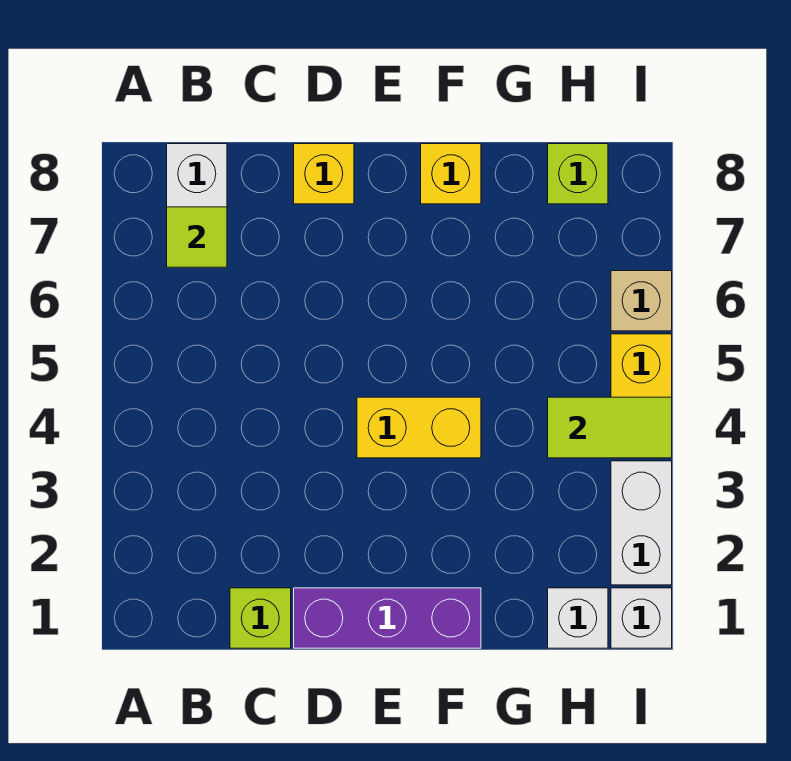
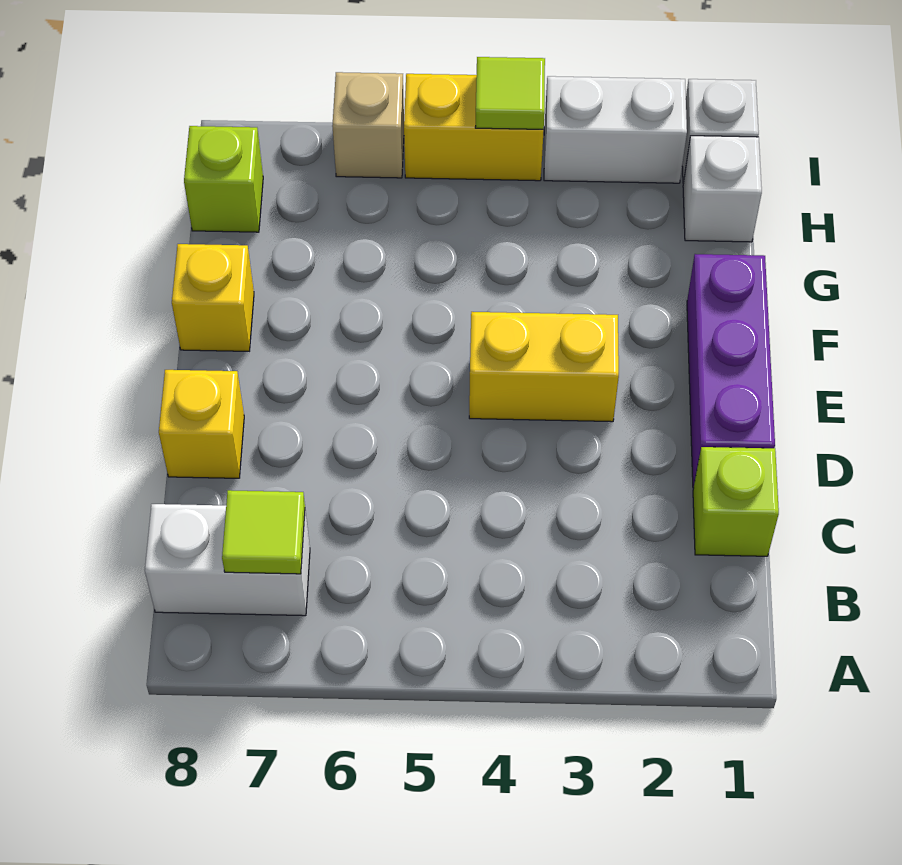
yellow 1x2 brick [357,397,481,458] -> yellow 1x2 brick turned to [469,312,619,422]
lime 1x2 tile [548,397,672,458] -> lime 1x1 tile [475,57,545,129]

